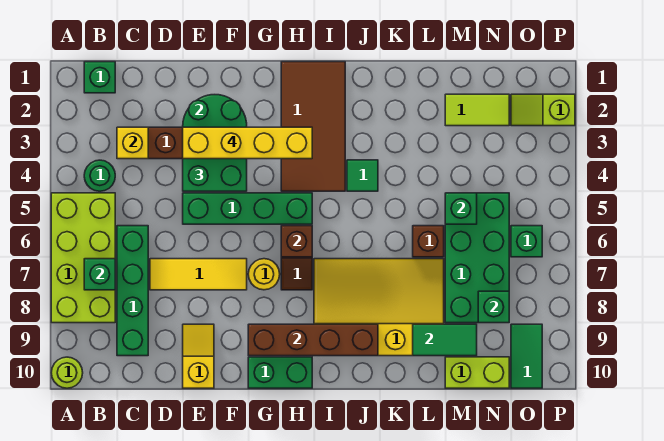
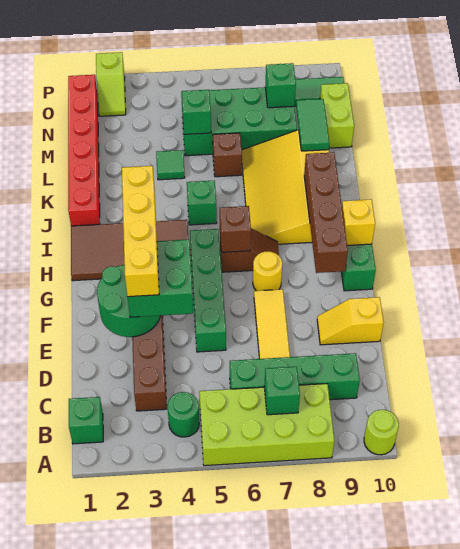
yellow 1x1 brick [117,127,148,159] -> yellow 1x1 brick moved to [342,199,375,245]
none -> red 1x6 brick [68,75,100,226]
green 1x1 tile [347,160,378,191] -> green 1x1 tile moved to [156,150,185,180]
lime 1x2 tile [445,94,509,126] -> none
green 1x1 brick [511,226,542,257] -> green 1x1 brick moved to [187,181,217,225]

